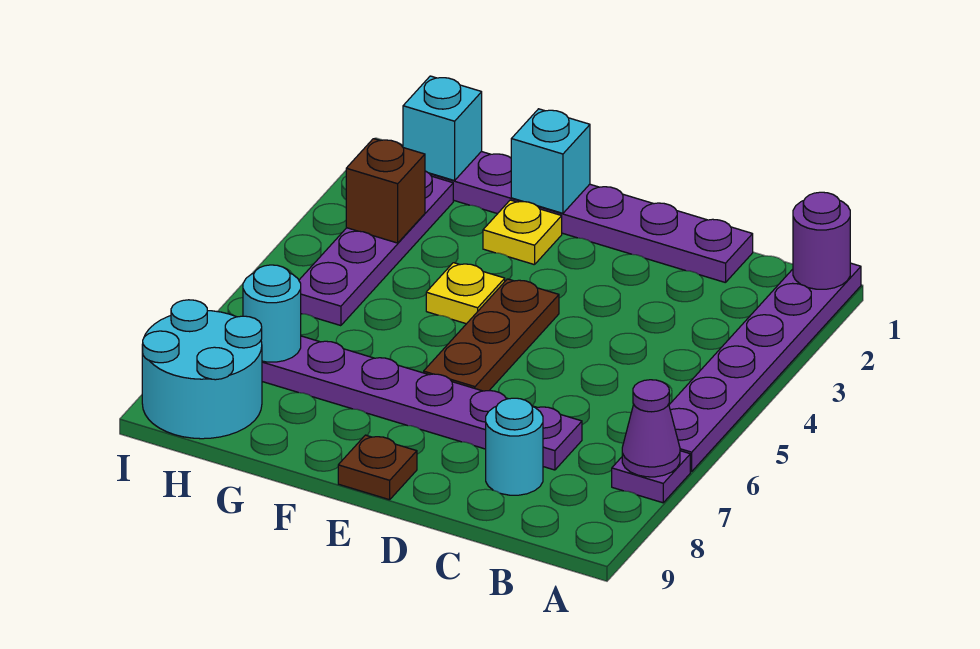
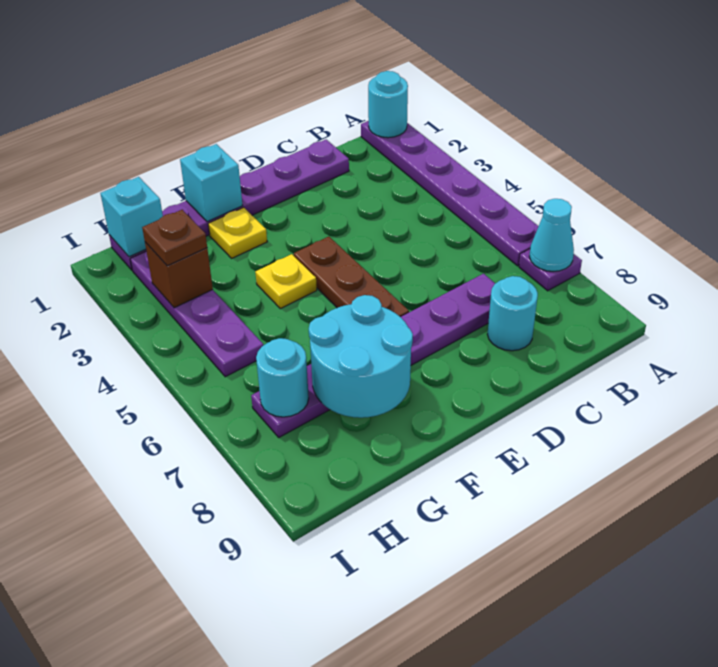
purple 1x1 round brick [793,192,850,289] -> cyan 1x1 round brick [368,71,408,138]
purple 1x1 cone [622,380,680,477] -> cyan 1x1 cone [529,199,574,272]
brown 1x1 plate [338,435,417,500] -> brown 1x1 plate moved to [142,210,207,266]
cyan 2x2 round brick [142,300,262,439] -> cyan 2x2 round brick moved to [309,295,413,418]

